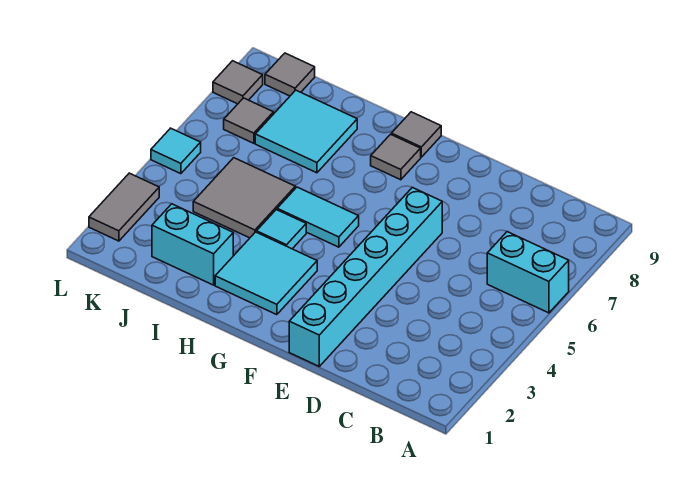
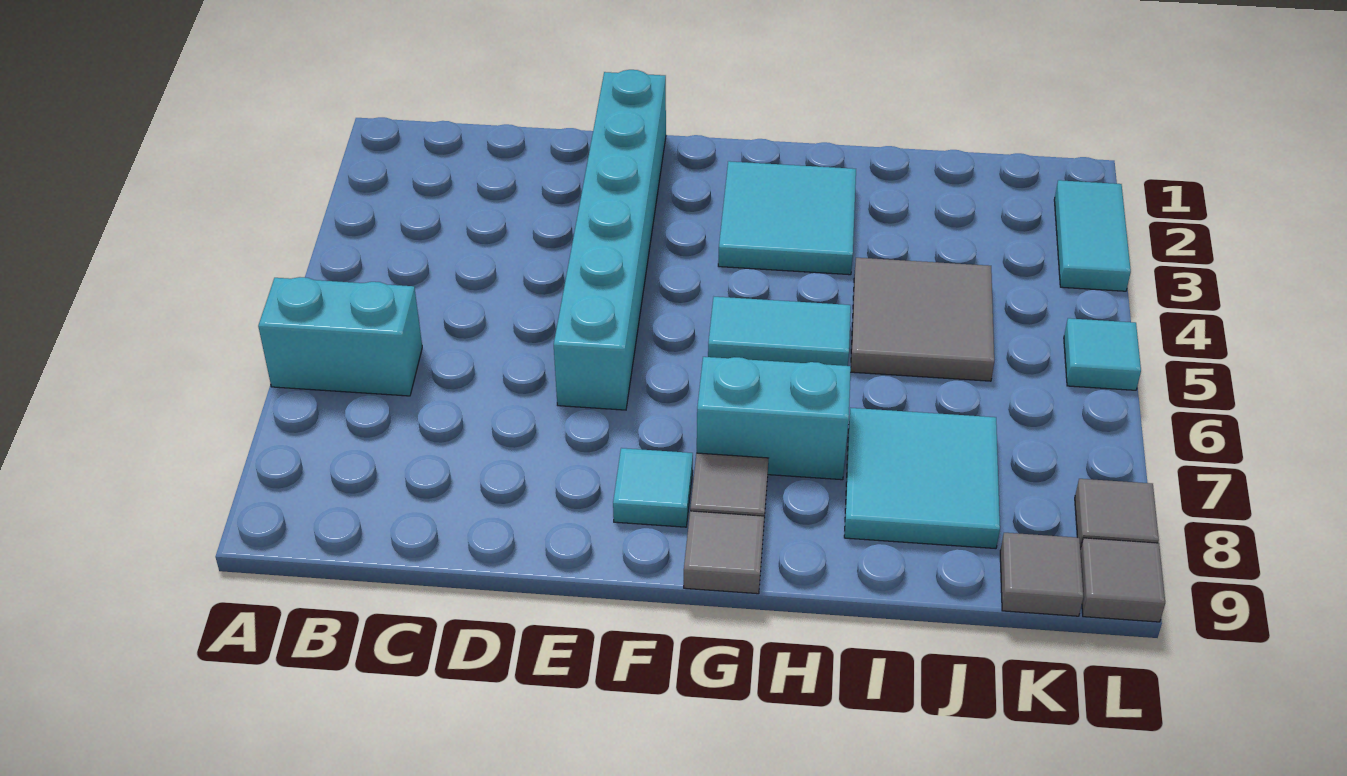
cyan 1x1 tile [257,210,306,249] -> cyan 1x1 tile moved to [613,448,693,527]
cyan 1x2 brick [152,204,233,285] -> cyan 1x2 brick moved to [697,357,851,480]
grey 1x1 tile [224,98,274,143] -> grey 1x1 tile moved to [1080,538,1165,622]
grey 1x2 tile [89,173,159,241] -> cyan 1x2 tile [1054,180,1131,291]

